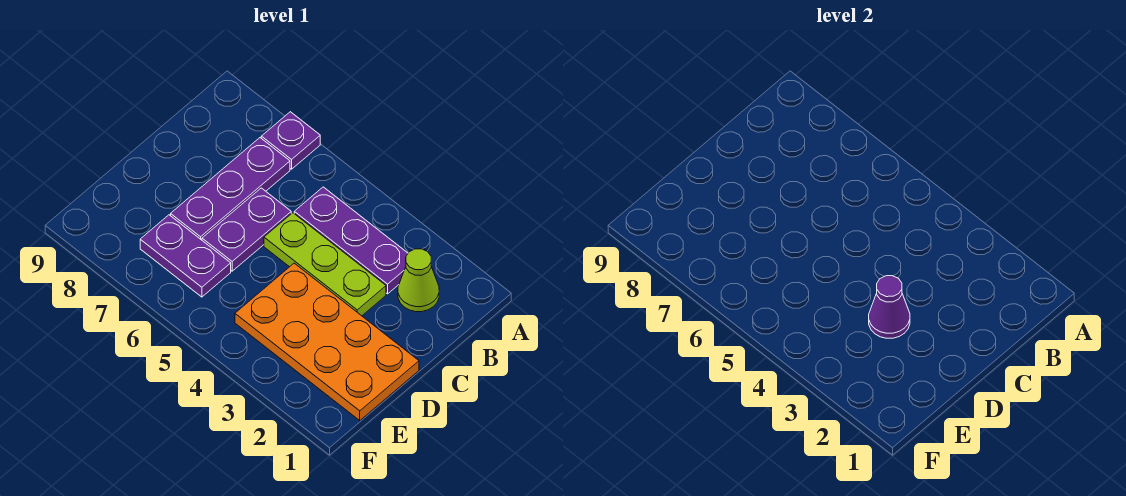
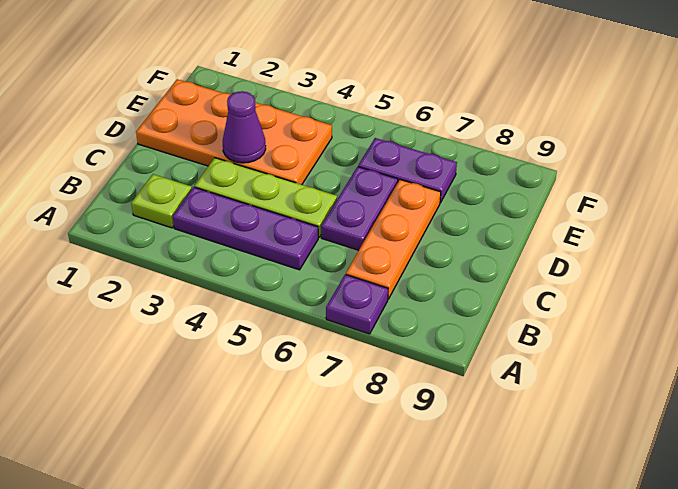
lime 1x1 cone [398,249,439,312] -> lime 1x1 plate [131,174,192,228]
purple 1x3 plate [171,138,290,240] -> orange 1x3 plate [346,180,441,299]

